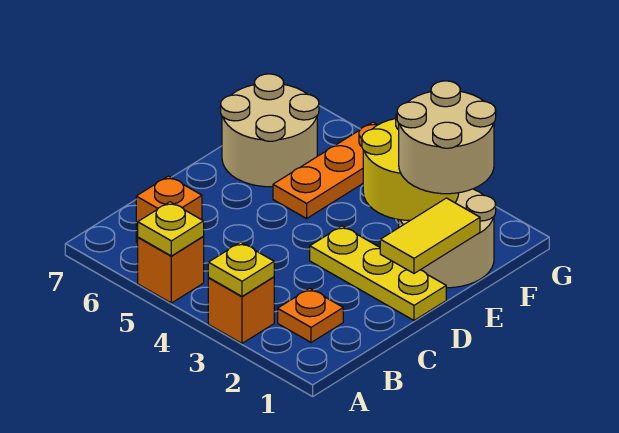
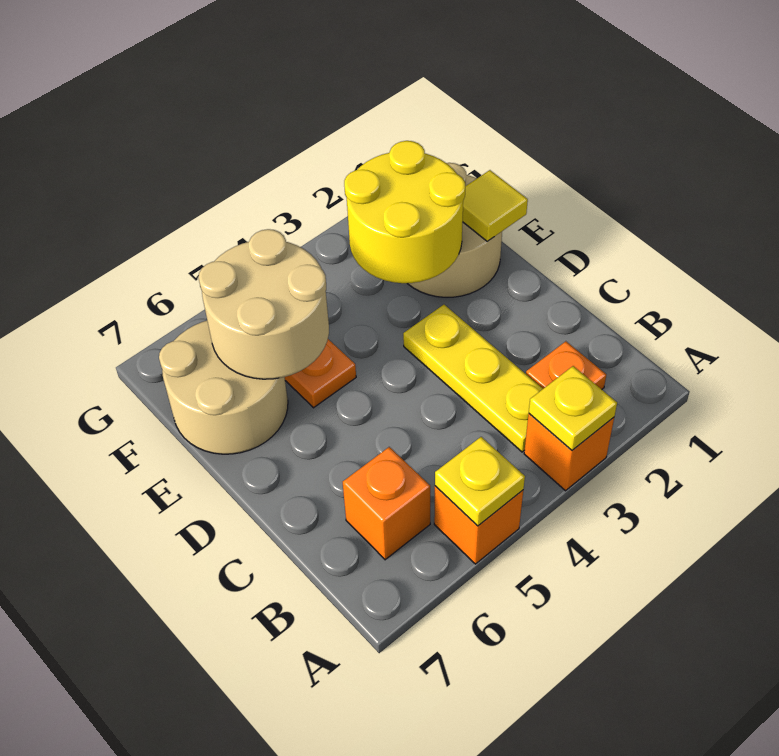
yellow 1x3 plate [310,226,446,320] -> yellow 1x3 plate turned to [403,305,543,452]
yellow 1x2 tile [380,198,480,273] -> yellow 1x1 tile [463,170,528,241]
tan 2x2 round brick [397,81,496,194] -> tan 2x2 round brick moved to [199,229,329,379]

